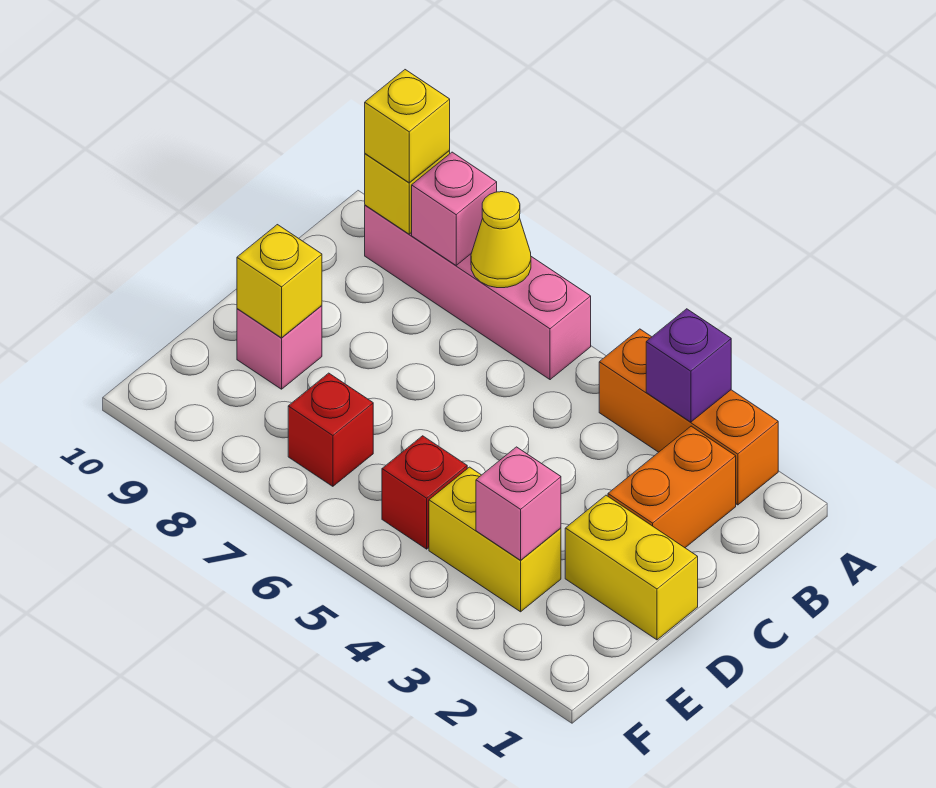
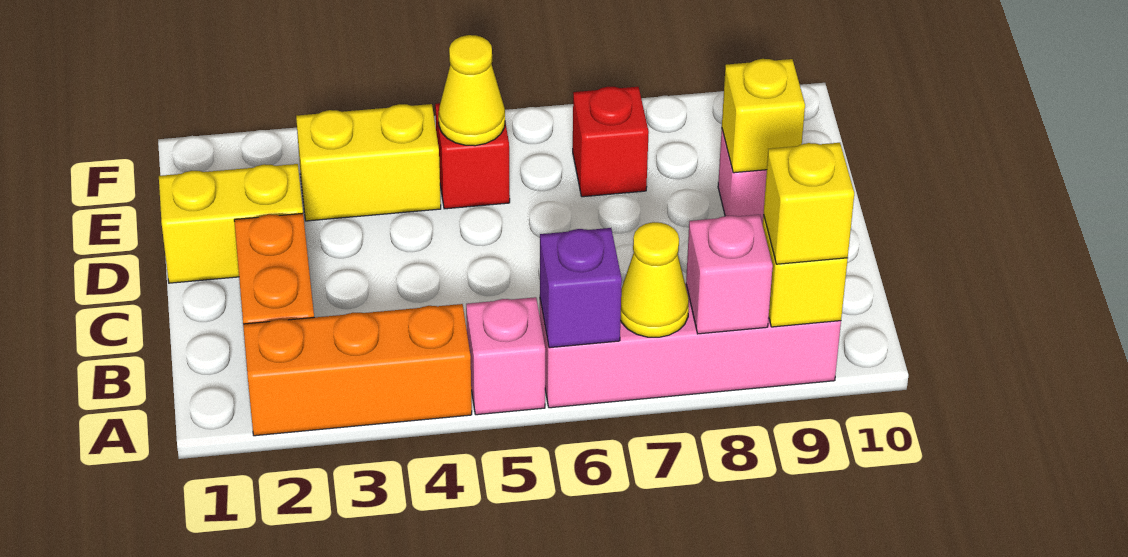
purple 1x1 brick [646,309,731,422] -> purple 1x1 brick moved to [540,228,622,348]
pink 1x1 brick [476,447,561,560] -> pink 1x1 brick moved to [466,297,545,415]
none -> yellow 1x1 cone [439,35,505,146]

